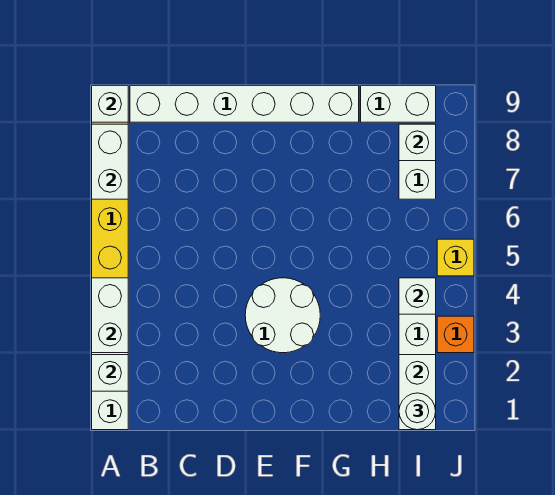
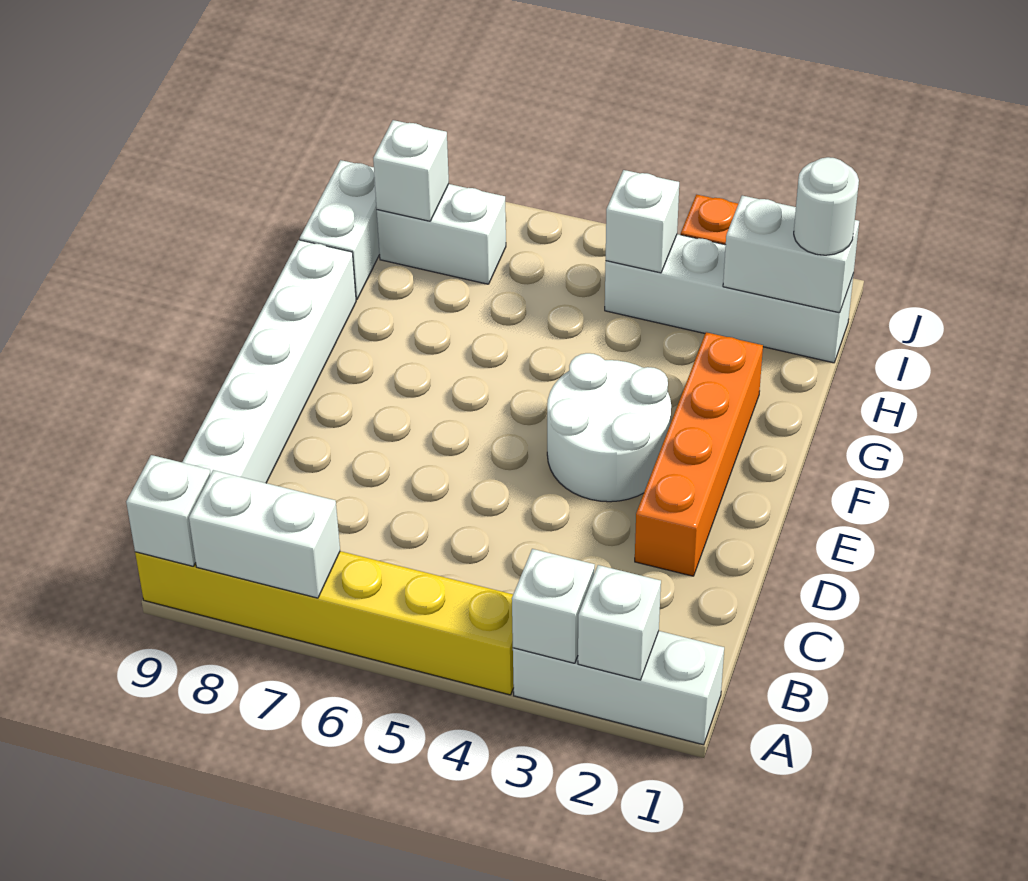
white 1x2 brick [92,278,128,353] -> white 1x1 brick [512,549,595,663]
none -> orange 1x4 brick [635,332,763,576]
yellow 1x1 brick [437,239,474,276] -> none

